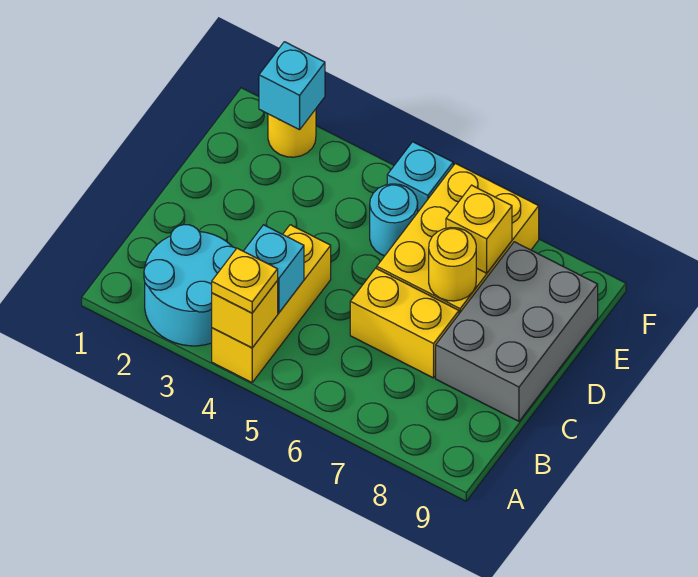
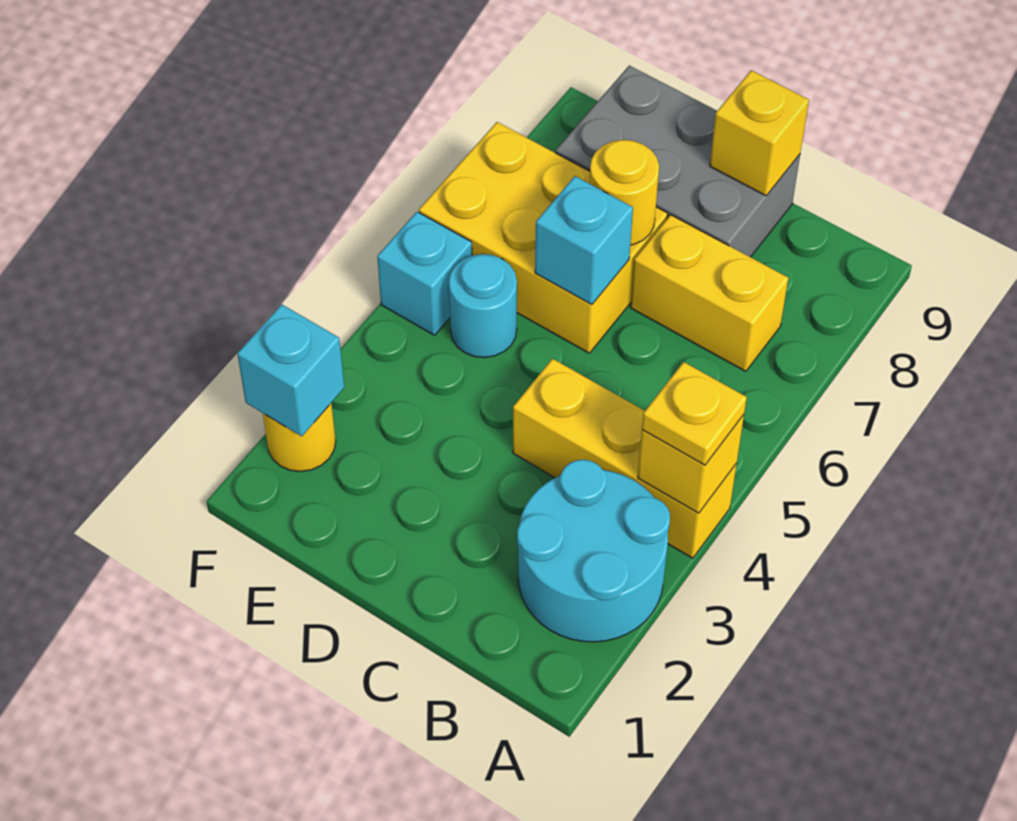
cyan 1x1 brick [244,225,304,313] -> cyan 1x1 brick moved to [535,176,633,305]
yellow 1x2 brick [350,268,459,378] -> yellow 1x2 brick turned to [630,215,788,371]
yellow 1x1 brick [446,185,512,273] -> yellow 1x1 brick moved to [710,70,809,196]

